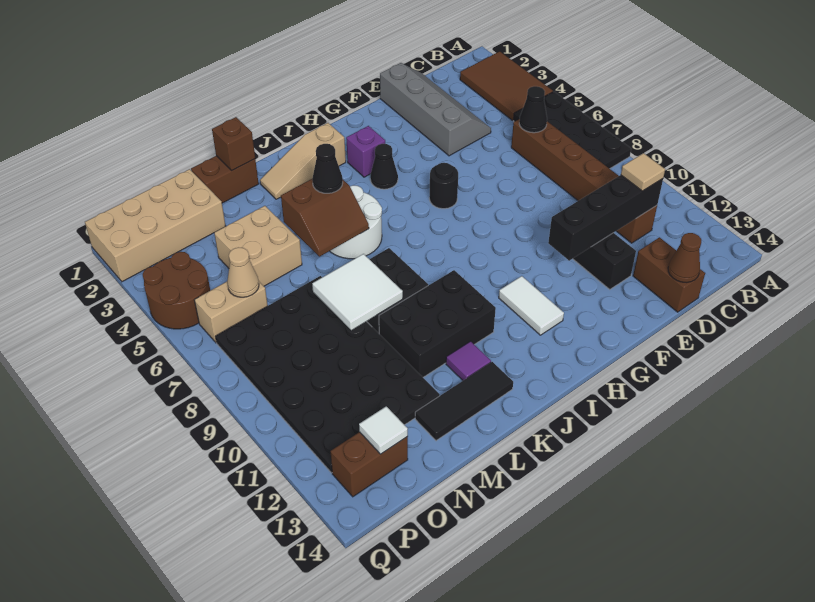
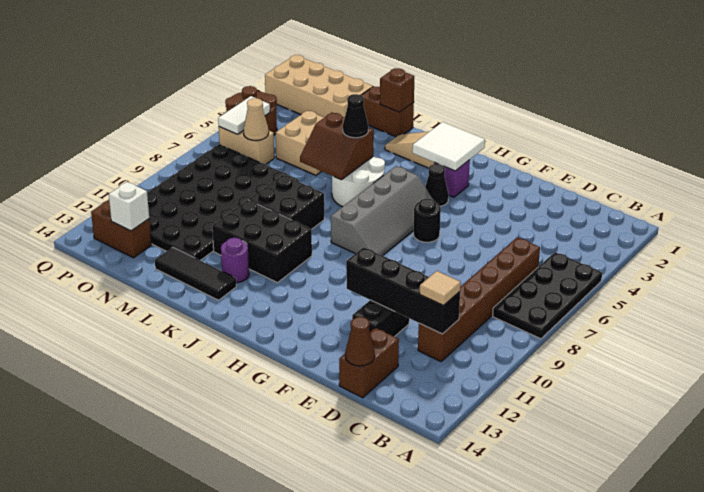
brown 2x3 tile [460,51,553,120] -> none
black 1x1 cone [519,86,547,133] -> none
grey 2x4 slope [380,63,491,156] -> grey 2x4 slope moved to [331,166,435,256]
white 1x2 tile [499,276,564,335] -> white 1x2 tile moved to [218,96,270,134]
purple 1x1 tile [446,341,491,380] -> purple 1x1 round brick [221,238,249,283]
white 2x2 tile [312,254,403,330] -> white 2x2 tile moved to [412,122,485,171]
white 1x1 tile [359,406,408,454] -> white 1x1 brick [109,182,149,231]

